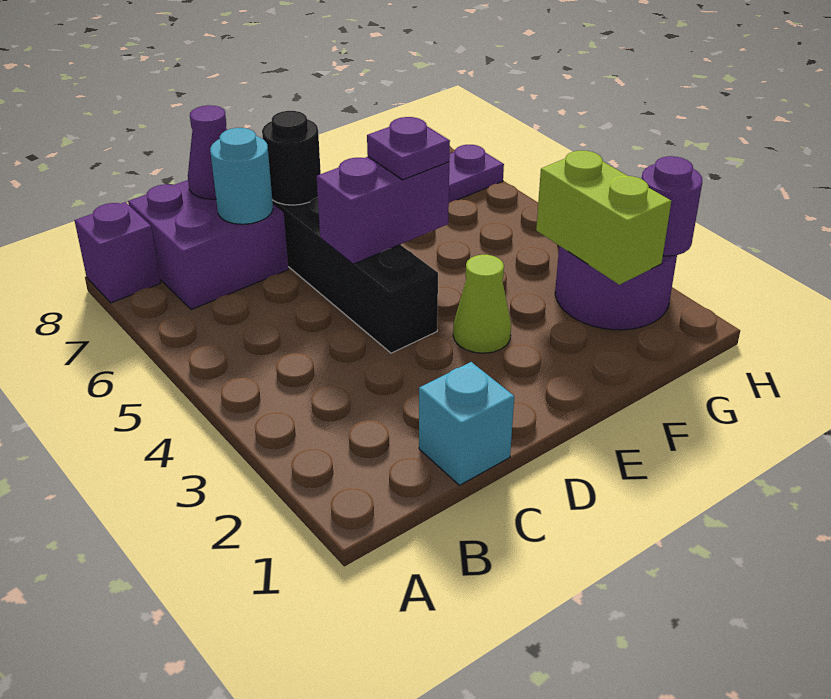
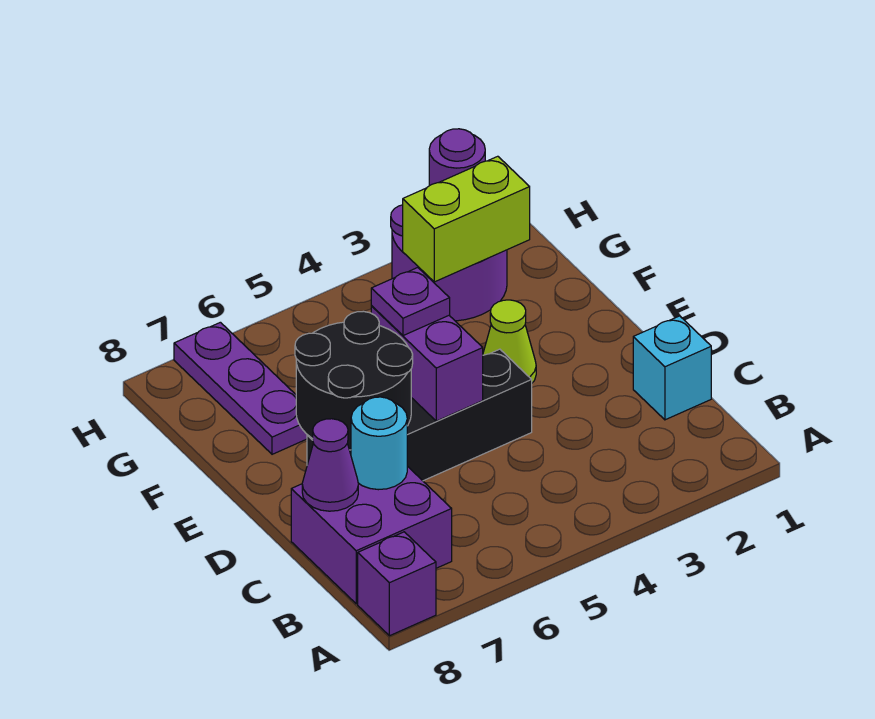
black 1x1 round brick [262,111,321,205] -> black 2x2 round brick [295,311,413,450]

